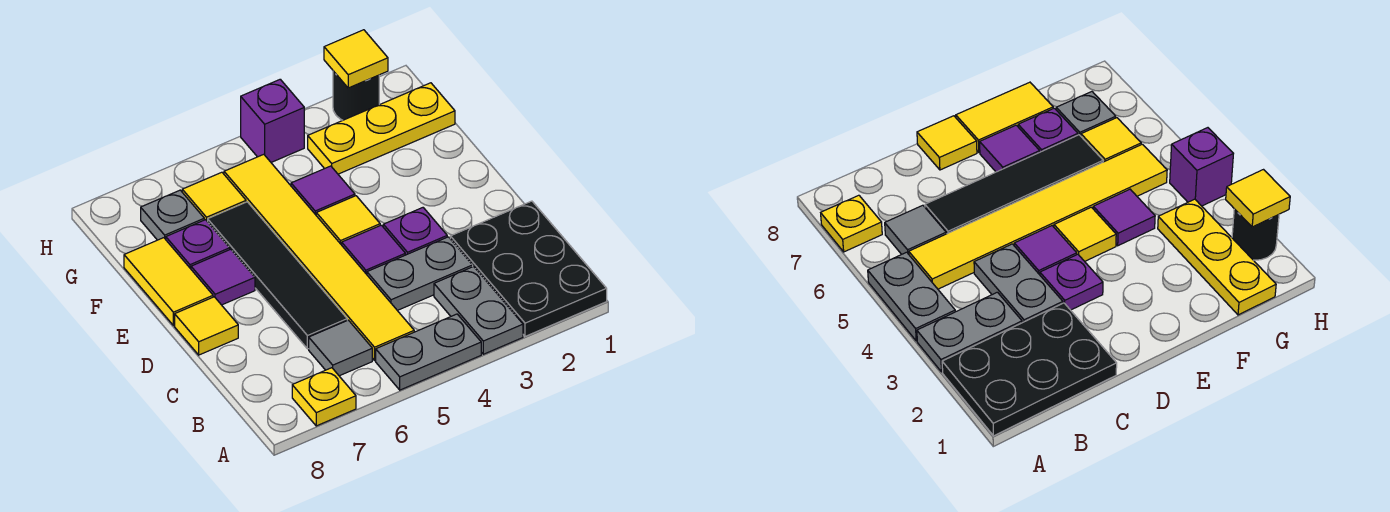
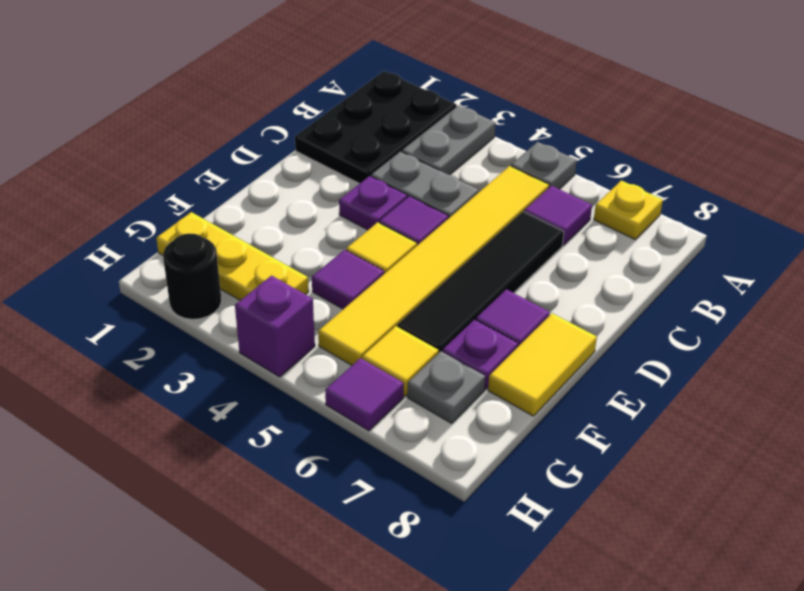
grey 1x2 plate [376,314,481,390] -> grey 1x1 plate [511,142,577,189]
grey 1x1 tile [309,320,372,376] -> purple 1x1 tile [524,186,592,245]
yellow 1x1 tile [175,297,238,355] -> none
yellow 1x1 tile [324,30,388,88] -> none
none -> purple 1x1 tile [325,358,404,431]

